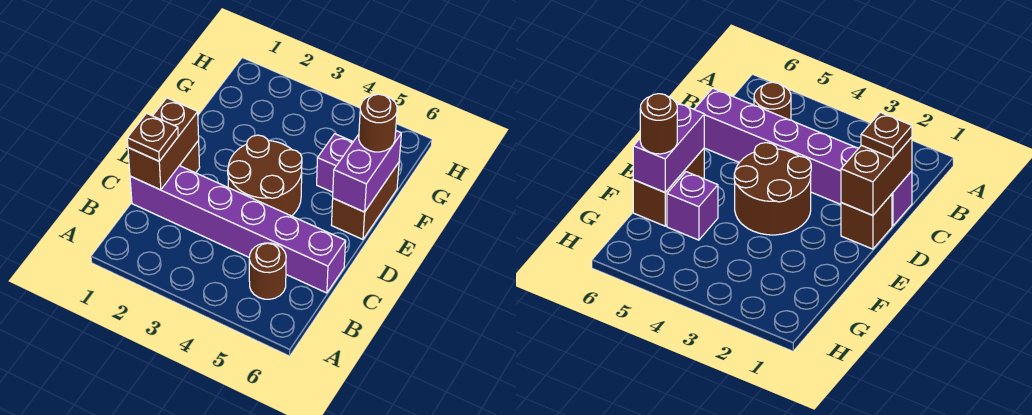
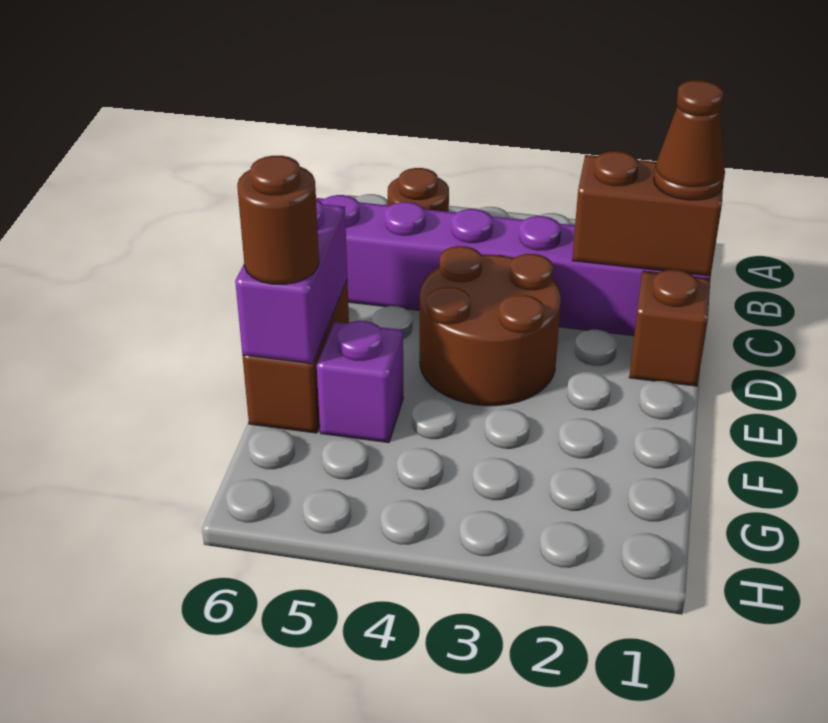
brown 1x2 brick [128,98,199,190] -> brown 1x2 brick turned to [572,151,723,276]
brown 1x1 plate [127,113,178,161] -> brown 1x1 cone [654,80,725,200]

